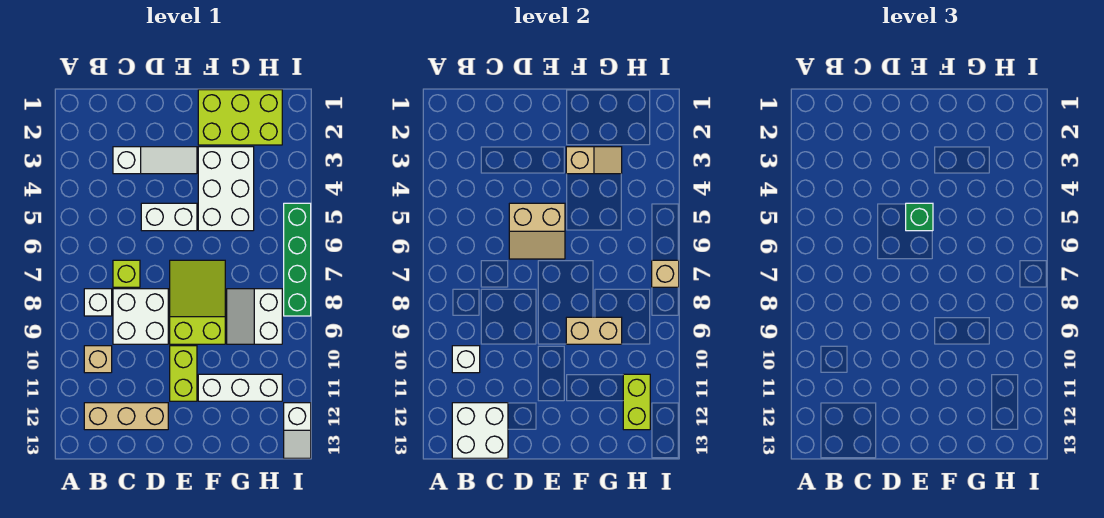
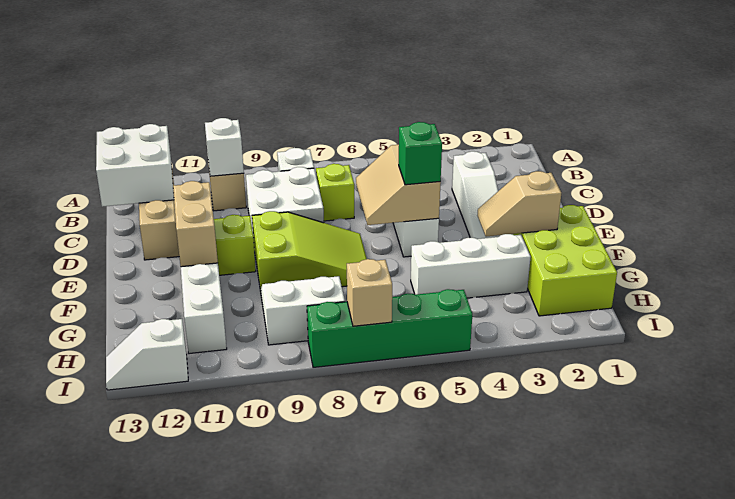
white 2x3 brick [198,147,254,231] -> white 1x3 brick [411,234,531,298]
tan 1x2 slope [566,147,622,174] -> tan 1x2 slope turned to [478,171,561,237]
tan 1x2 brick [566,317,622,344] -> tan 1x2 brick moved to [173,181,218,267]
lime 1x2 brick [623,374,650,430] -> none

